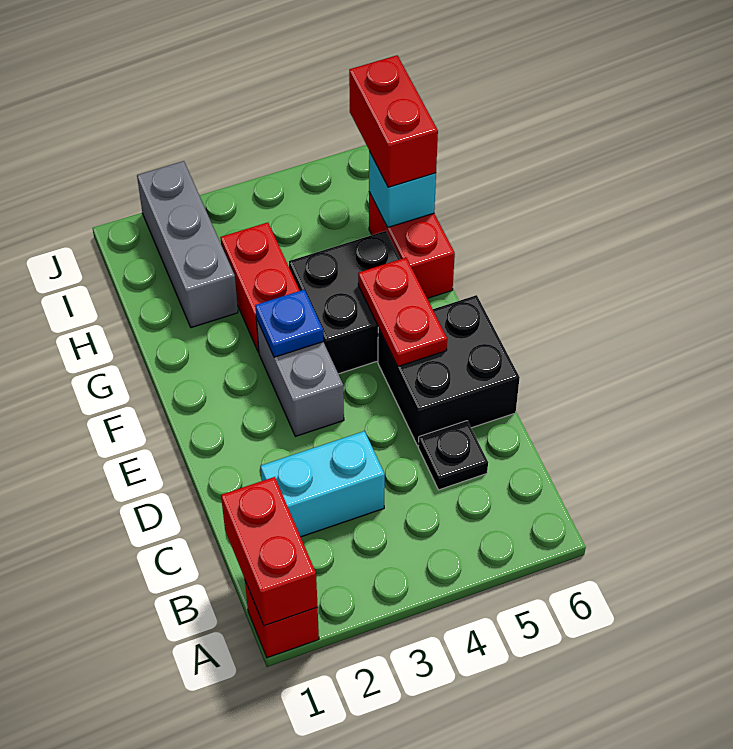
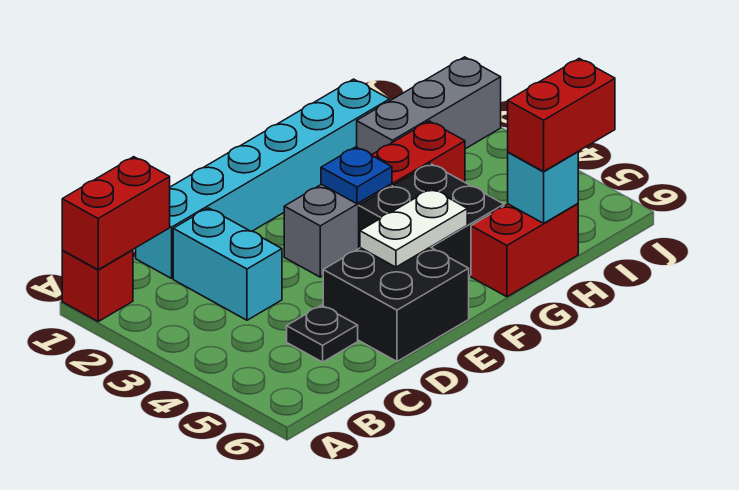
none -> cyan 1x6 brick [136,79,390,278]
red 1x2 plate [358,258,447,366] -> white 1x2 plate [360,189,467,267]

